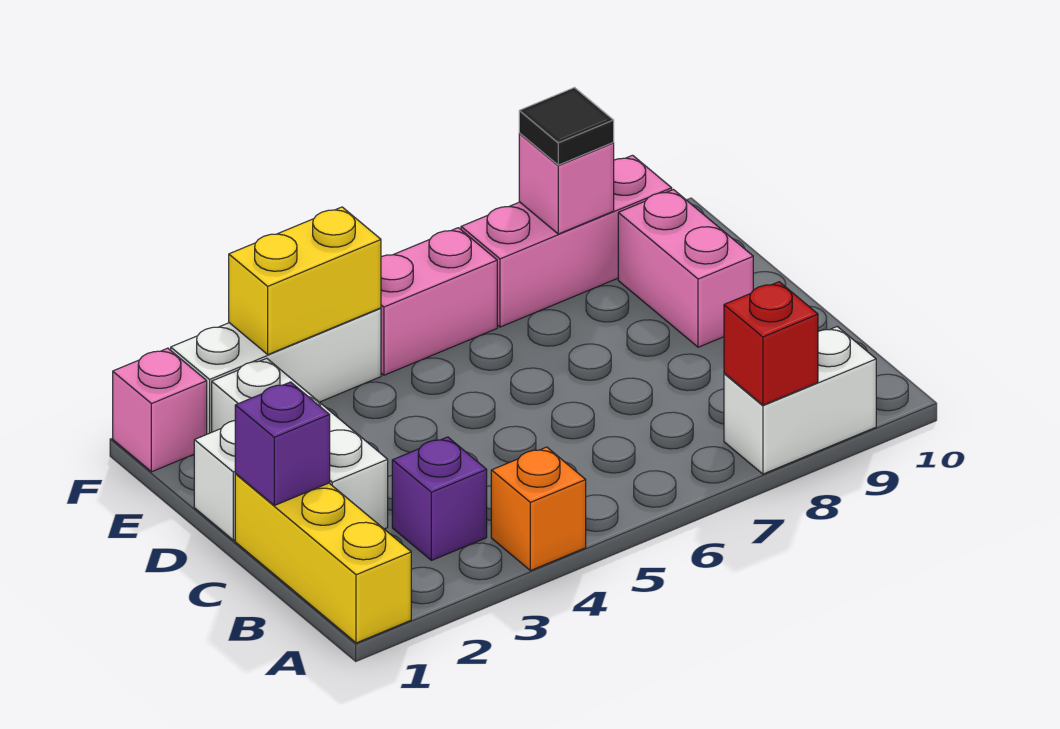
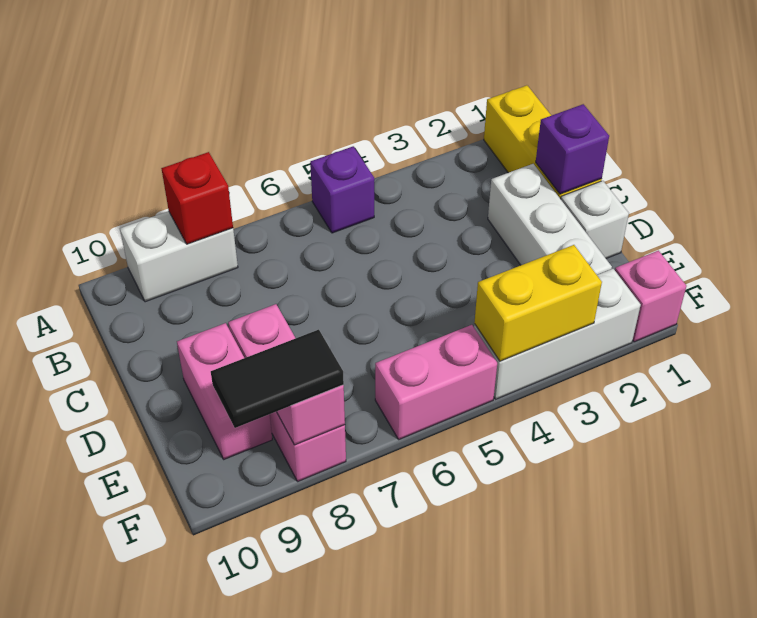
orange 1x1 brick [491,447,586,571] -> none
purple 1x1 brick [392,437,487,560] -> purple 1x1 brick moved to [310,146,374,233]
pink 1x3 brick [461,155,672,327] -> pink 1x3 brick turned to [228,304,346,481]
black 1x1 tile [519,88,614,165] -> black 1x2 tile [211,330,344,428]

